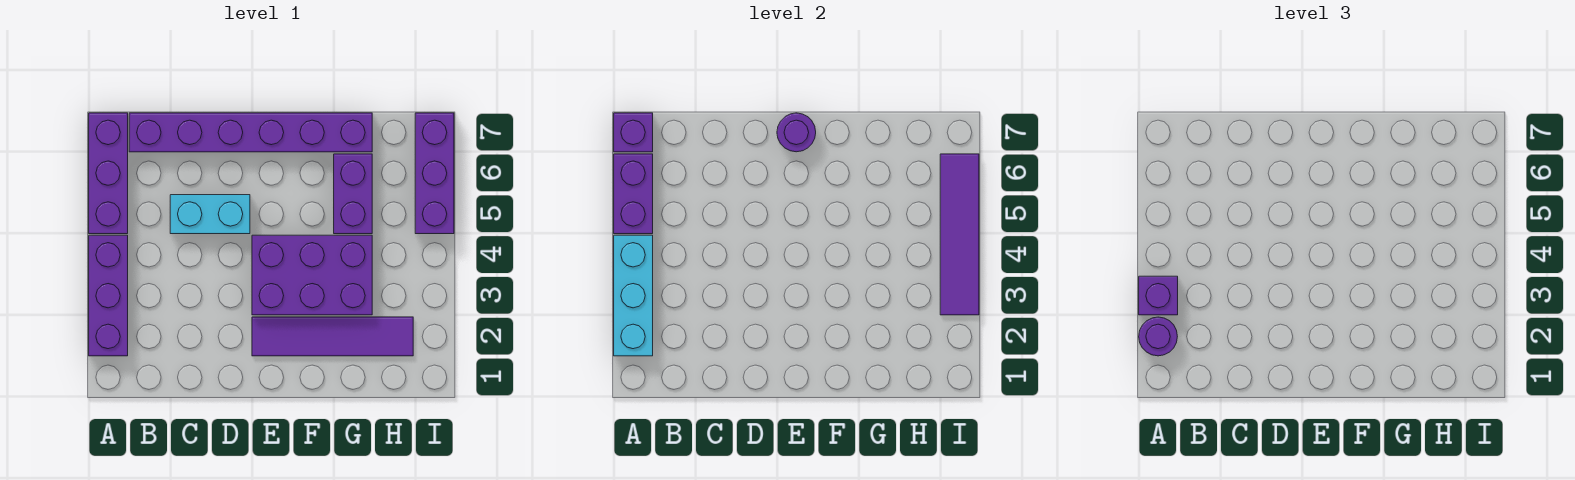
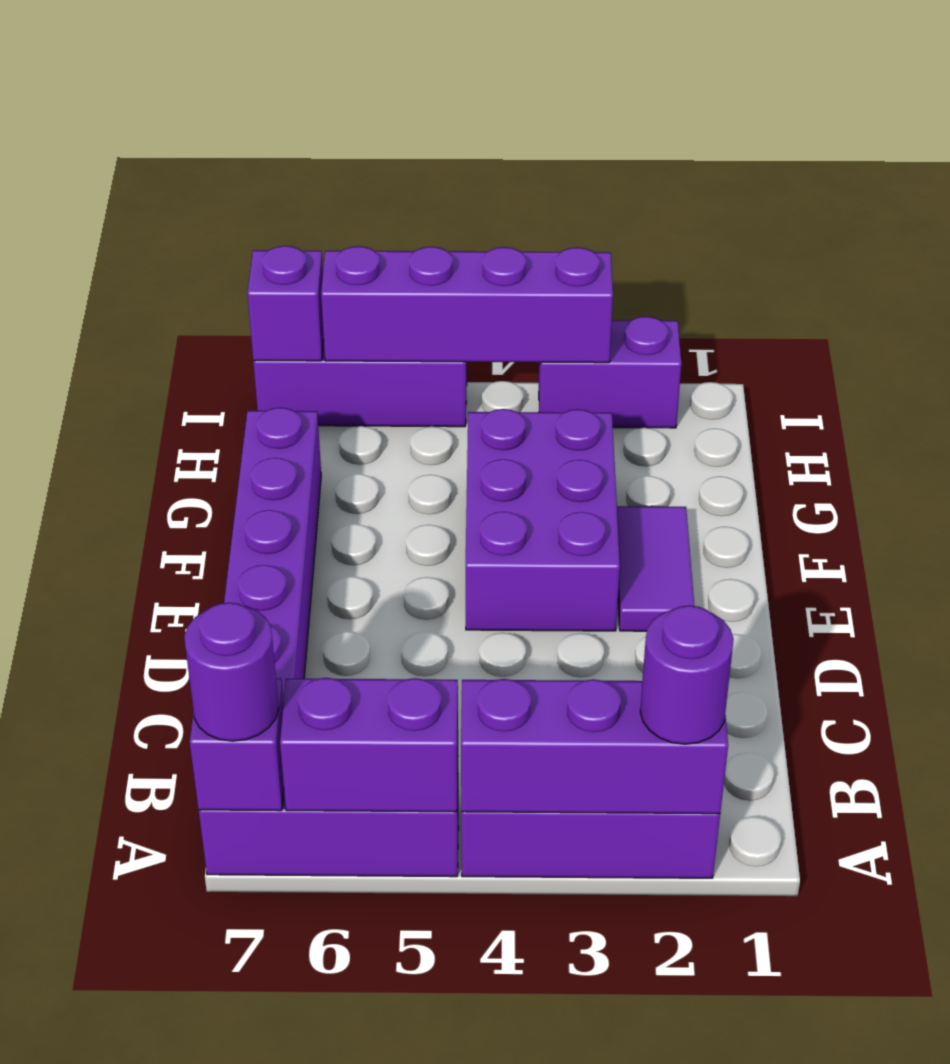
cyan 1x3 brick [614,235,653,356] -> purple 1x3 brick [461,679,728,814]
purple 1x1 brick [1139,276,1178,315] -> purple 1x1 brick moved to [247,246,324,361]
cyan 1x2 brick [170,195,250,234] -> none
purple 1x4 tile [252,317,413,356] -> purple 1x2 tile [617,506,694,631]
purple 1x1 round brick [777,113,816,152] -> purple 1x1 round brick moved to [184,602,279,741]
purple 1x2 brick [334,154,372,234] -> purple 1x2 brick moved to [539,317,681,428]
purple 1x4 tile [940,154,979,315] -> purple 1x4 brick [321,246,613,363]

